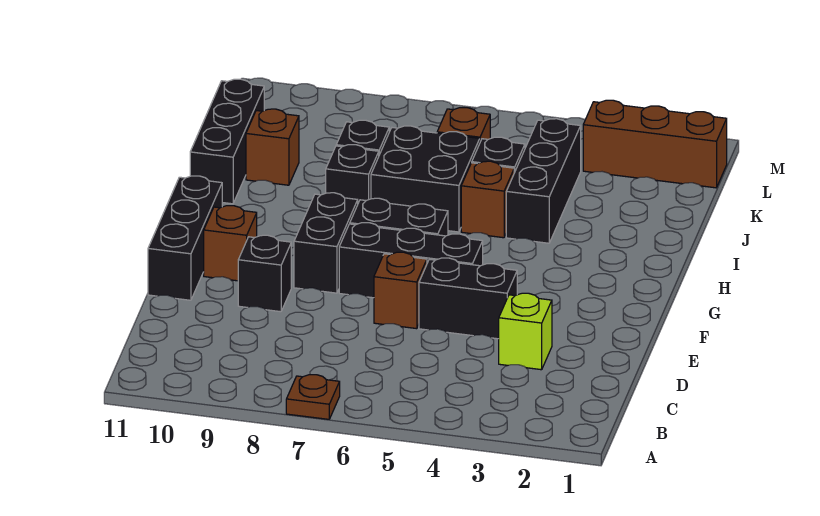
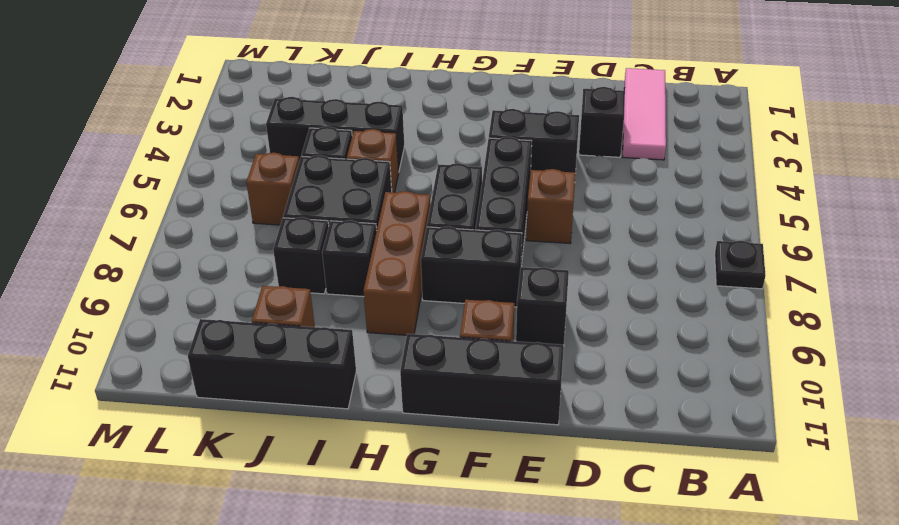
brown 1x1 plate [286,375,340,419] -> black 1x1 plate [715,241,765,289]
none -> pink 1x3 tile [623,68,666,160]
lime 1x1 brick [499,293,552,370] -> black 1x1 brick [579,87,625,157]
black 1x2 brick [419,258,517,339] -> black 1x2 brick turned to [489,109,579,173]
brown 1x3 brick [583,100,727,188] -> brown 1x3 brick moved to [363,191,431,335]

